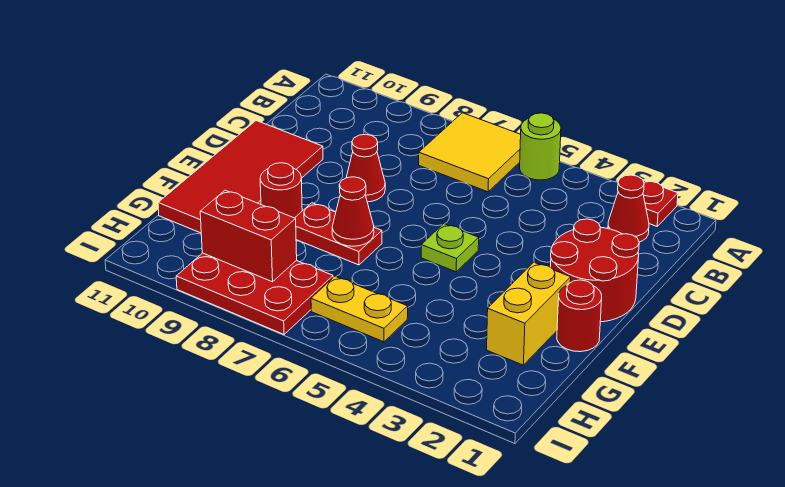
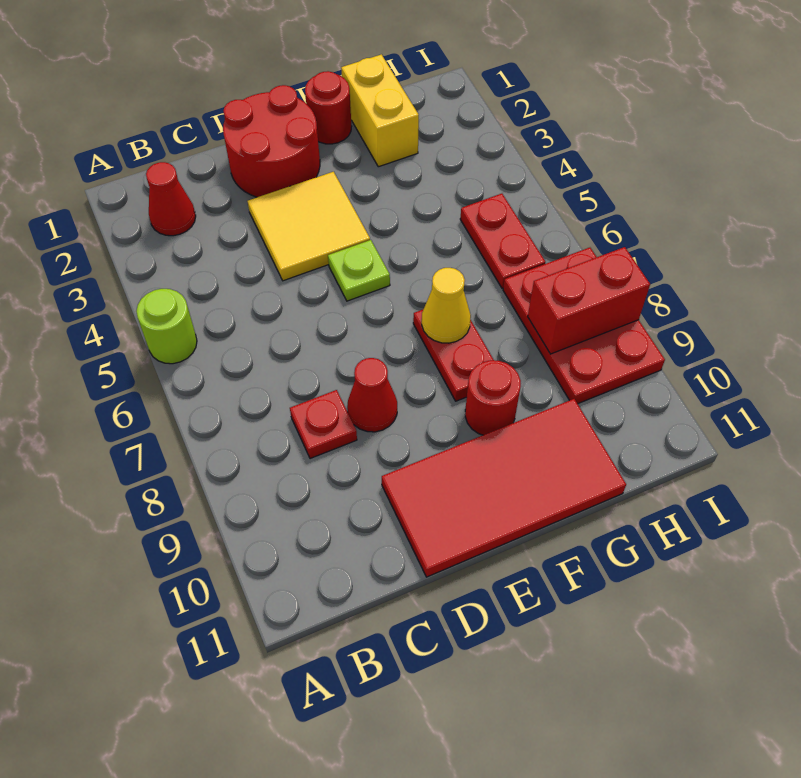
red 1x1 plate [643,180,678,226] -> red 1x1 plate moved to [290,390,357,459]
yellow 2x2 tile [419,113,521,192] -> yellow 2x2 tile moved to [248,172,370,281]
yellow 1x2 brick [487,262,571,365] -> yellow 1x2 brick turned to [341,54,419,167]
red 1x1 cone [332,177,374,246] -> yellow 1x1 cone [422,268,471,343]
yellow 1x2 plate [311,276,408,342] -> red 1x2 plate [460,194,545,288]
red 1x2 brick [200,190,297,282] -> red 1x2 brick turned to [528,247,650,354]

